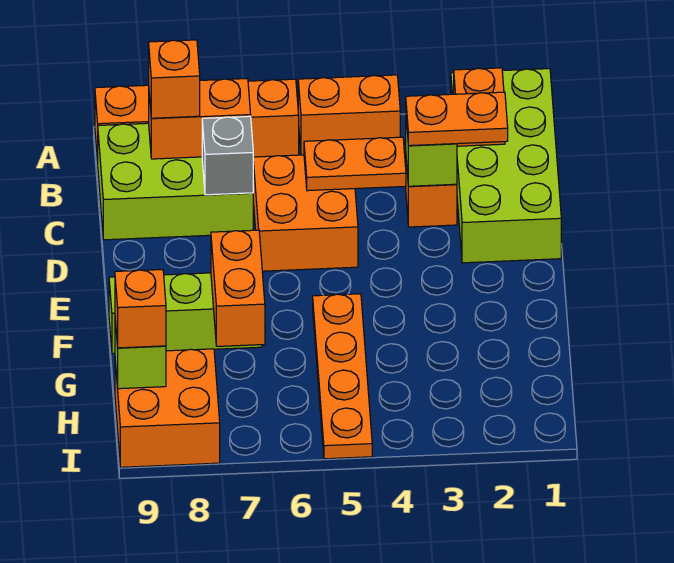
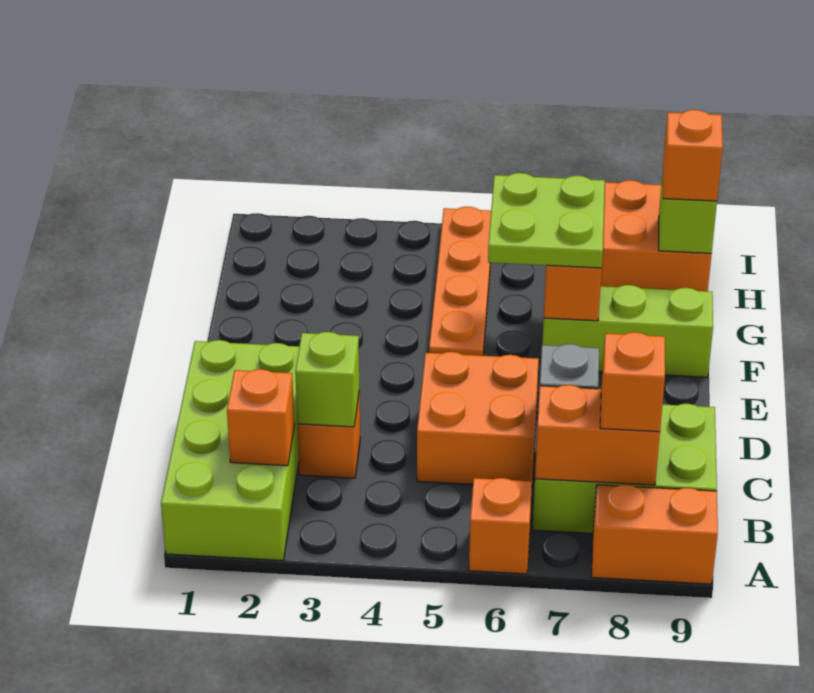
orange 1x2 brick [298,75,400,155] -> none
orange 1x2 plate [406,92,508,146] -> none
orange 1x2 plate [304,137,406,191] -> none
none -> lime 2x2 plate [488,173,605,268]

